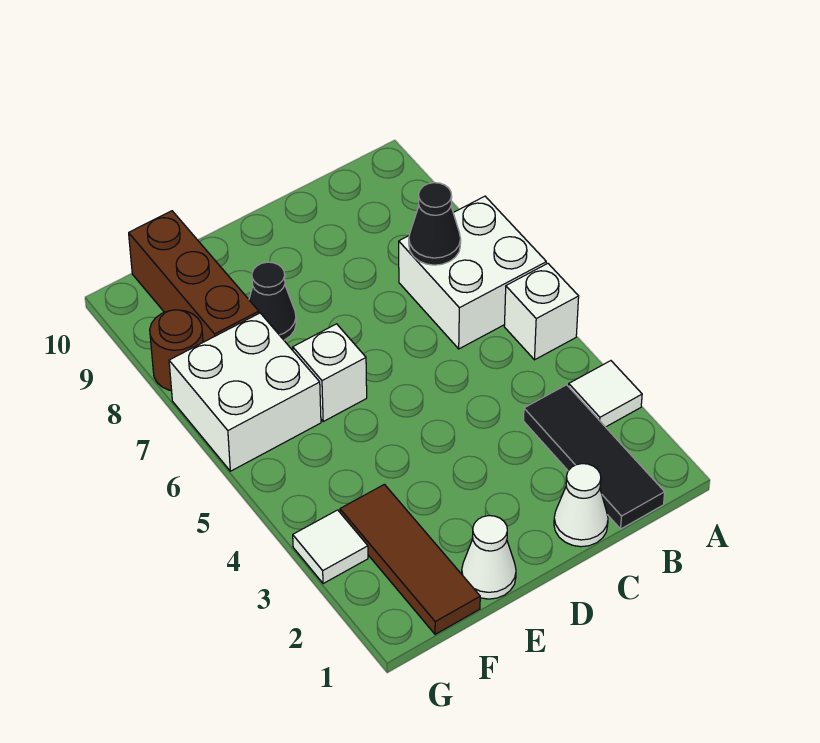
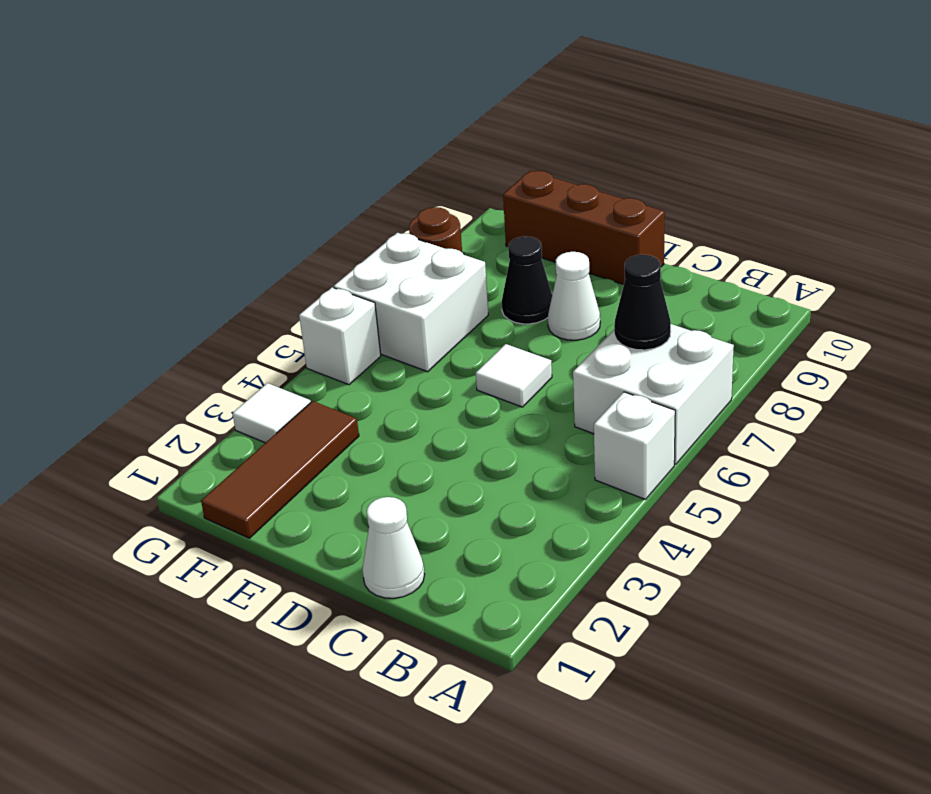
white 1x1 tile [569,361,642,427] -> white 1x1 tile moved to [476,344,552,407]
black 1x3 tile [524,385,665,529] -> none
white 1x1 cone [462,516,516,599] -> white 1x1 cone moved to [548,252,600,340]
white 1x1 brick [293,324,367,421] -> white 1x1 brick moved to [299,287,381,385]
brown 1x3 brick [129,211,259,342] -> brown 1x3 brick turned to [503,171,665,285]

